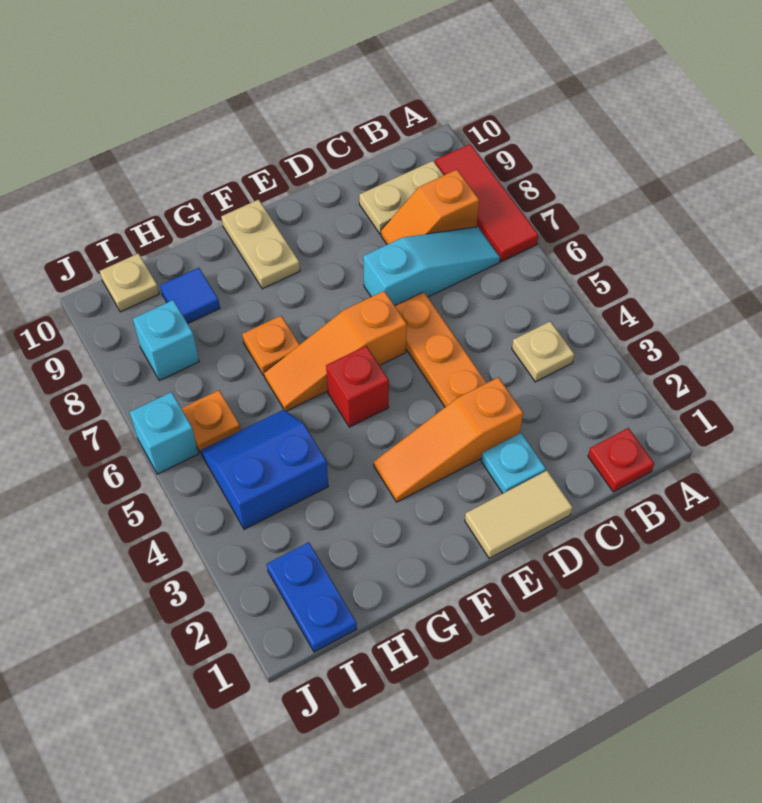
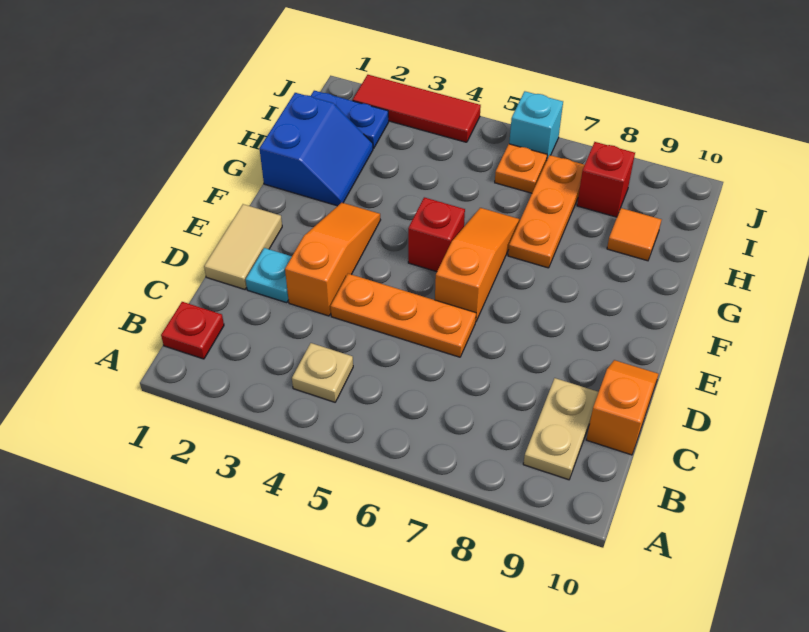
red 1x3 tile [435,144,539,262] -> red 1x3 tile moved to [353,75,481,142]
cyan 1x3 slope [363,227,500,306] -> none
orange 1x2 slope [381,170,479,245] -> orange 1x2 slope moved to [586,360,658,455]
tan 1x2 plate [221,200,300,289] -> none
orange 1x1 plate [242,316,300,376] -> orange 1x3 plate [508,155,584,268]
blue 2x2 slope [201,410,328,529] -> blue 2x2 slope moved to [260,93,373,206]
blue 1x1 tile [160,268,220,323] -> orange 1x1 tile [607,208,661,261]
cyan 1x1 brick [133,300,199,381] -> red 1x1 brick [577,142,635,217]
tan 1x1 plate [100,254,159,312] -> none

